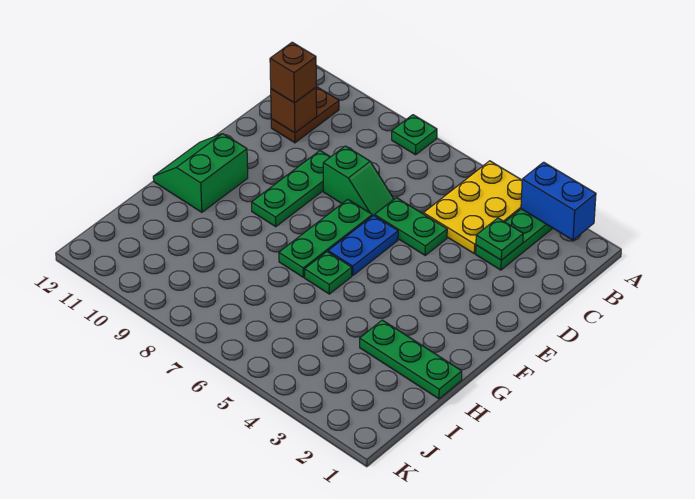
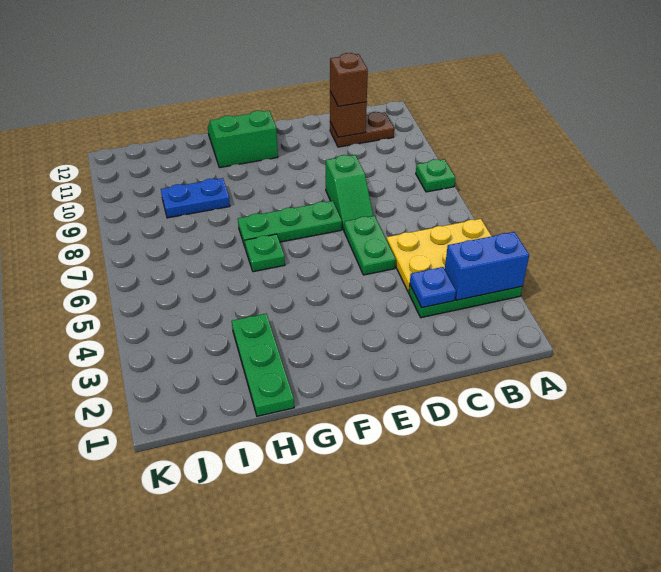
blue 1x2 brick [521,162,596,240] -> blue 1x2 brick turned to [445,232,529,300]
green 1x1 plate [476,218,523,260] -> blue 1x1 plate [410,267,456,308]
green 1x3 plate [252,151,330,227] -> none
blue 1x2 plate [328,215,398,276] -> blue 1x2 plate moved to [161,178,230,218]

